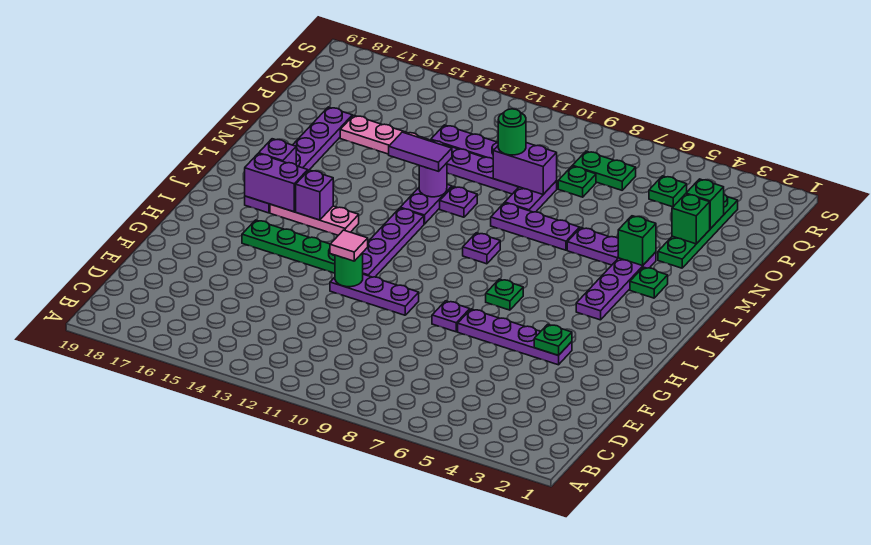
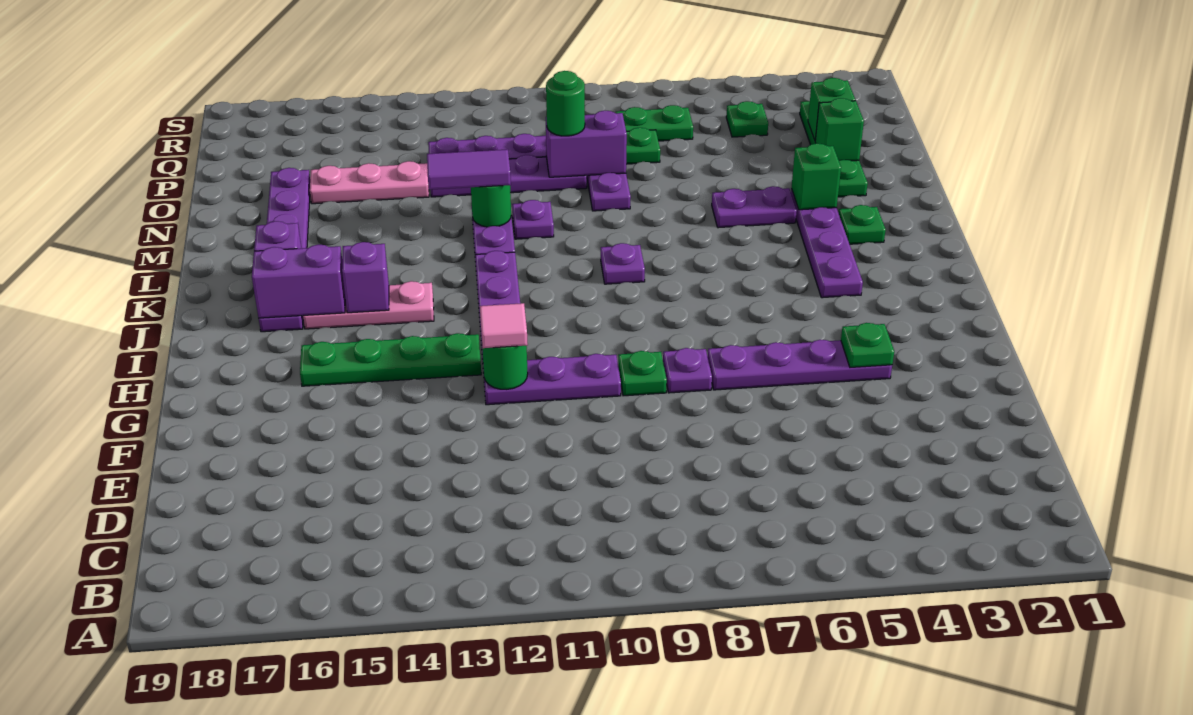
green 1x1 plate [486,279,523,310] -> green 1x1 plate moved to [618,351,667,396]
purple 1x3 plate [491,203,580,250] -> none
purple 1x1 round brick [419,163,447,197] -> green 1x1 round brick [471,185,511,227]

